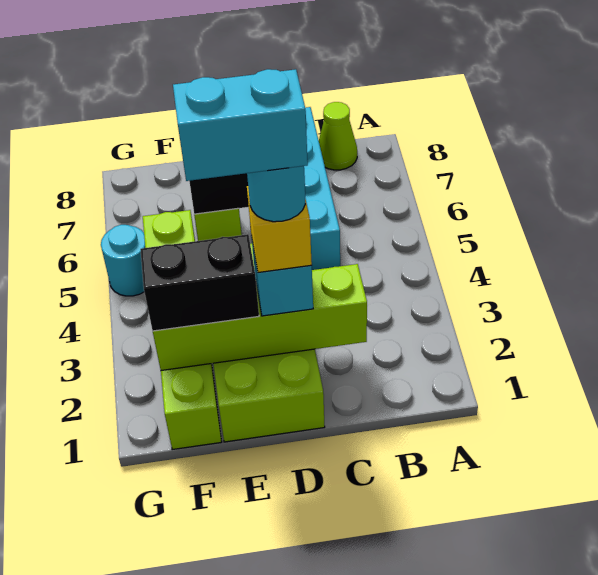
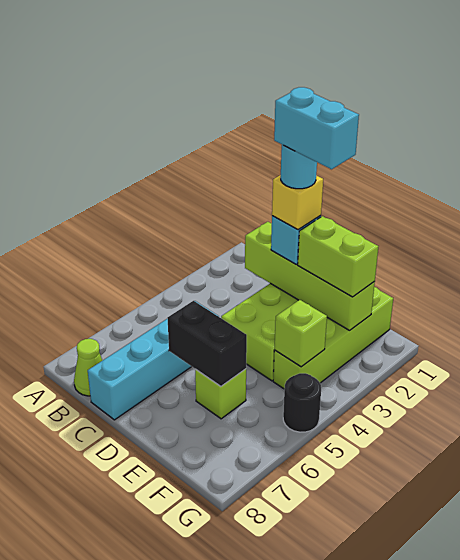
black 1x2 brick [140,234,259,331] -> lime 1x2 brick [298,216,378,297]
cyan 1x1 round brick [101,225,145,296] -> black 1x1 round brick [283,373,321,432]

